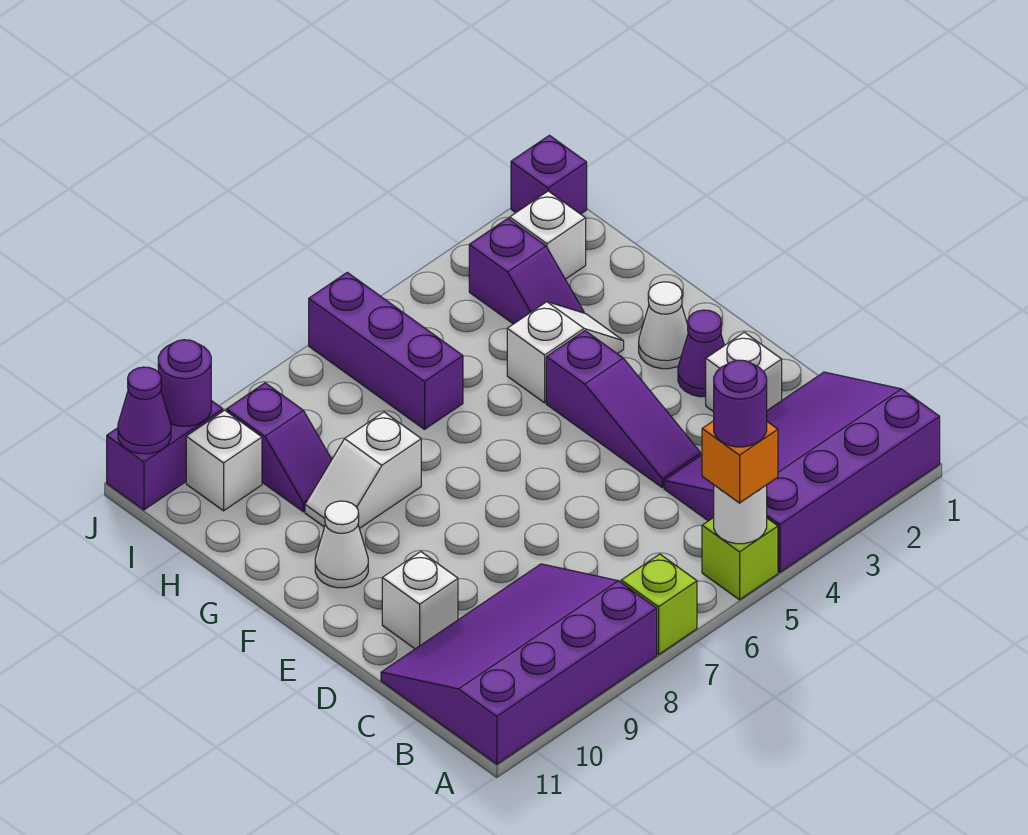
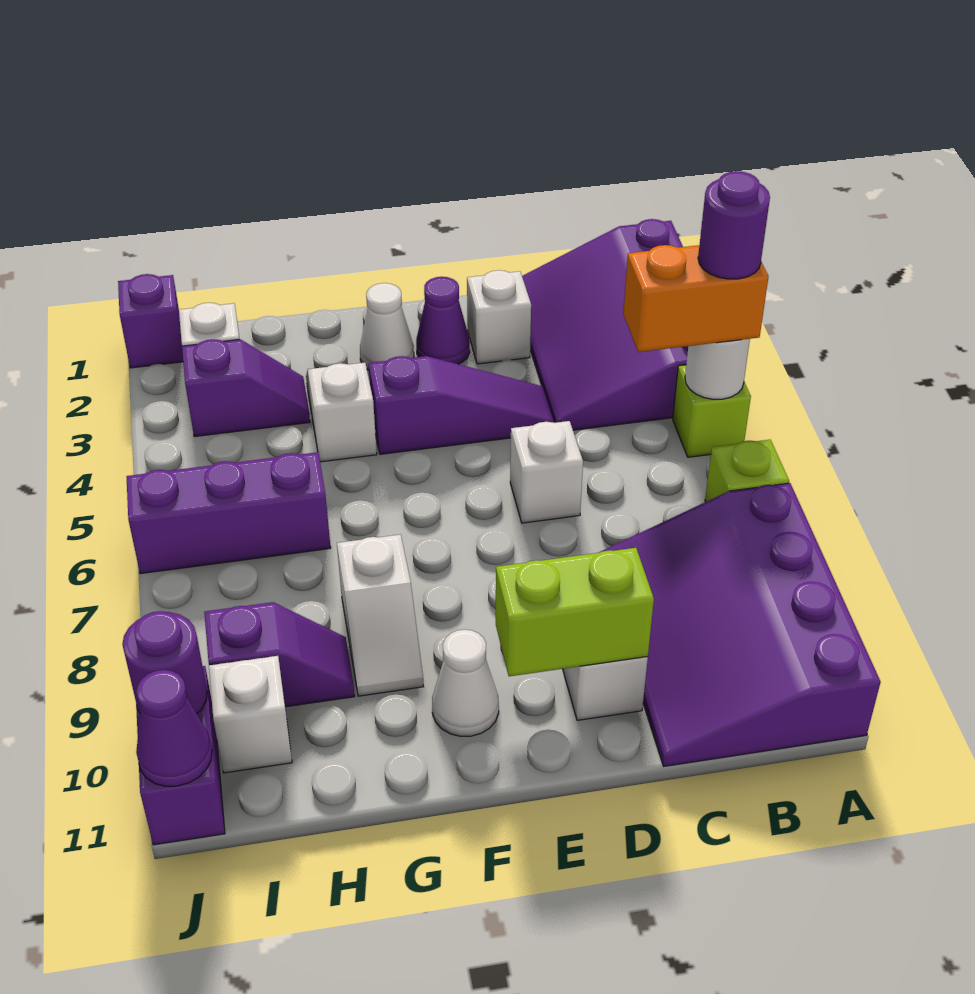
orange 1x1 brick [702,421,778,503] -> orange 1x2 brick [623,245,769,352]
none -> white 1x1 brick [510,421,583,523]
none -> lime 1x2 brick [496,548,654,676]

